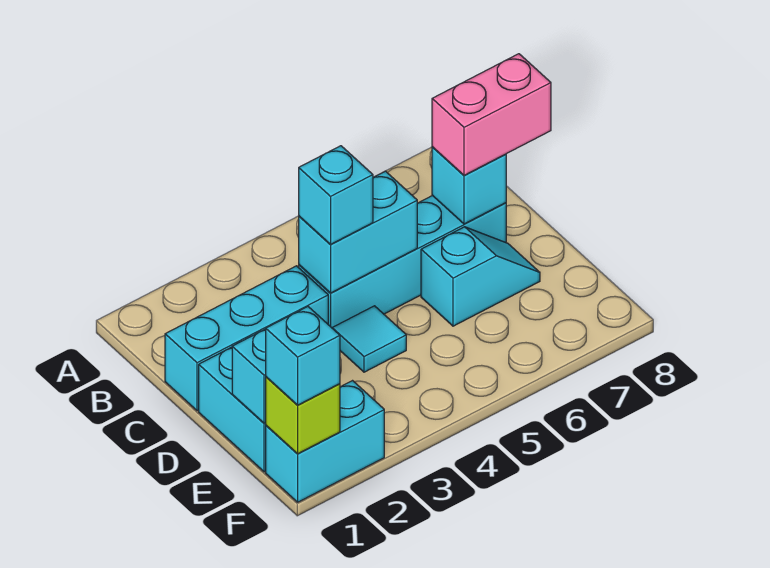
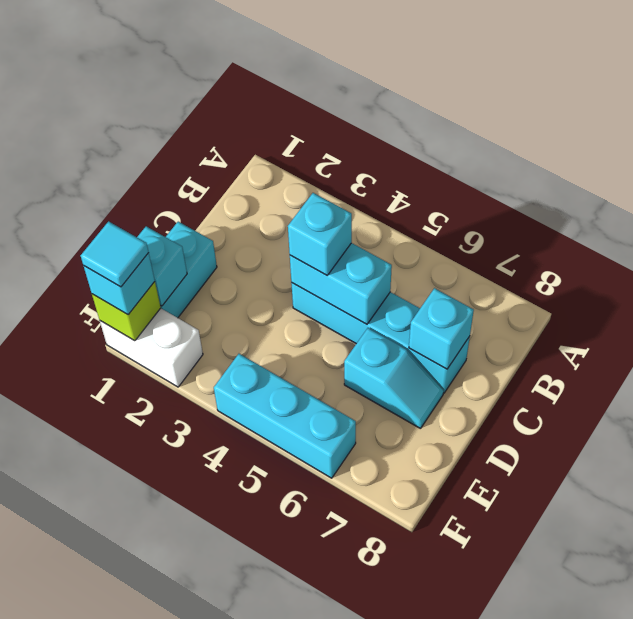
cyan 1x3 brick [165,266,328,411] -> cyan 1x3 brick moved to [214,354,356,478]
pink 1x2 brick [432,54,551,175] -> none
cyan 1x1 tile [332,306,406,372] -> cyan 1x1 tile moved to [81,221,149,287]
cyan 1x2 brick [266,381,384,502] -> white 1x2 brick [100,308,203,387]

